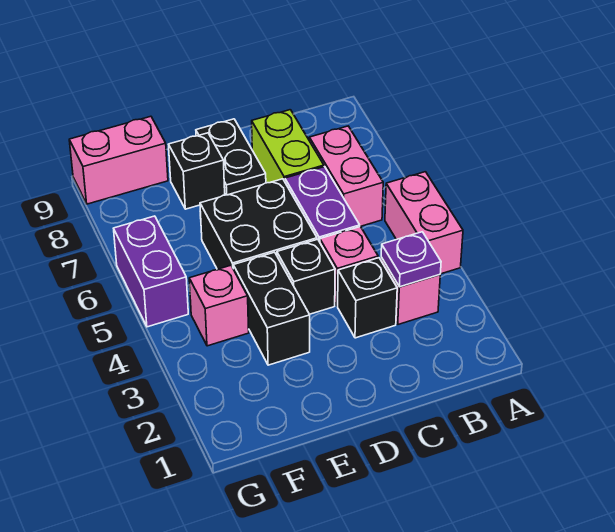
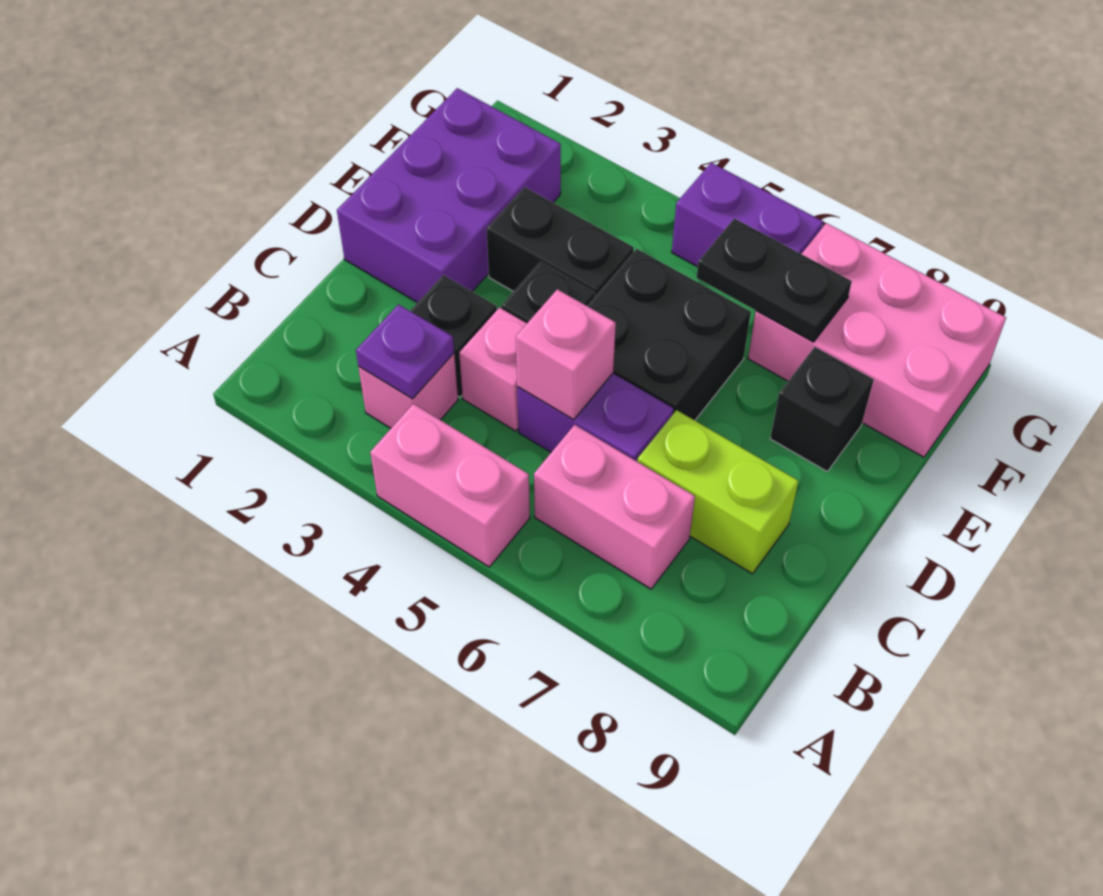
none -> purple 2x3 brick [337,88,561,303]
black 1x2 plate [196,119,266,195] -> black 1x2 plate moved to [696,218,852,342]
pink 1x1 brick [189,265,249,346] -> pink 1x1 brick moved to [516,289,616,420]
pink 1x2 brick [69,116,168,204] -> pink 2x3 brick [748,223,1006,457]

